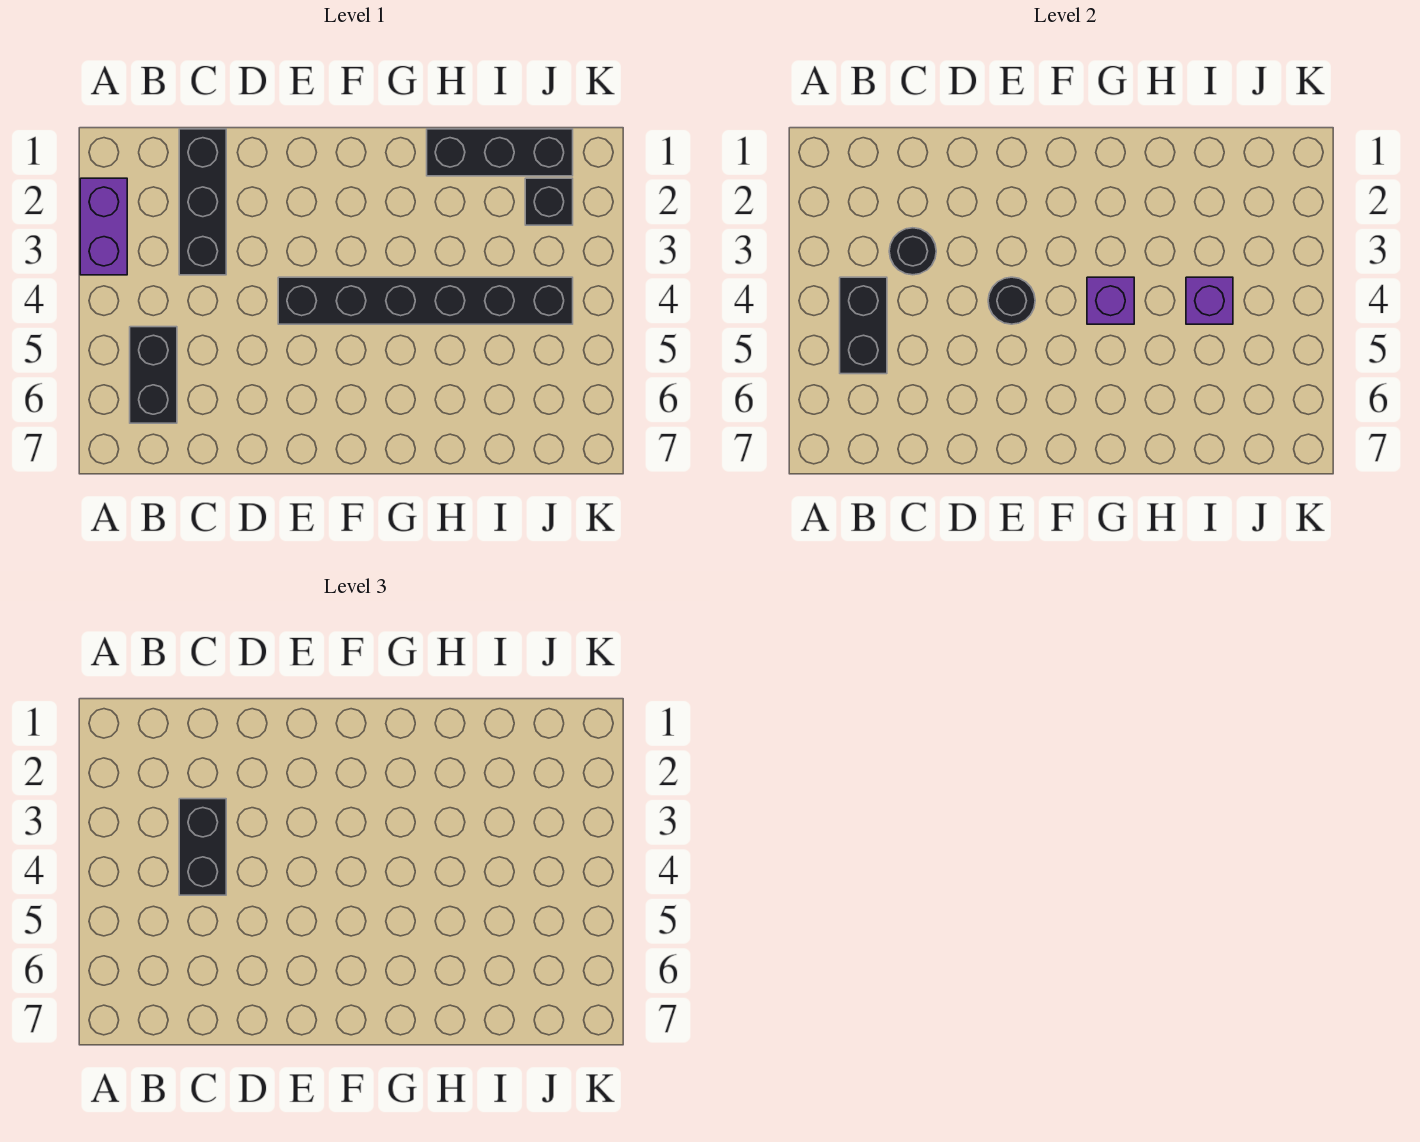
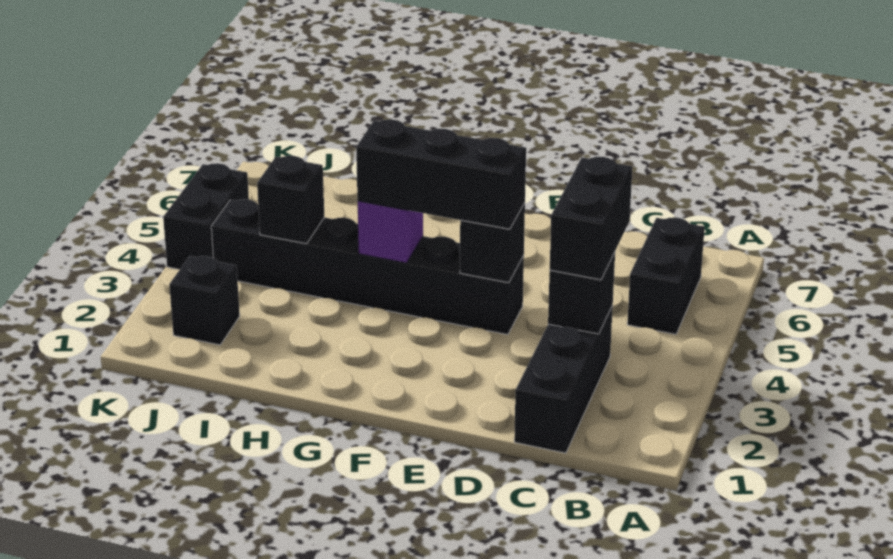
purple 1x2 brick [80,178,127,275] -> none
black 1x2 brick [840,277,887,374] -> black 1x2 brick moved to [163,163,249,269]
black 1x1 round brick [889,228,936,275] -> black 1x1 brick [548,253,615,334]
black 1x1 round brick [988,277,1035,324] -> black 1x1 brick [460,203,525,283]
black 1x3 brick [427,129,573,176] -> black 1x3 brick moved to [356,119,526,229]
purple 1x1 brick [1186,277,1233,324] -> black 1x1 brick [257,156,324,244]

